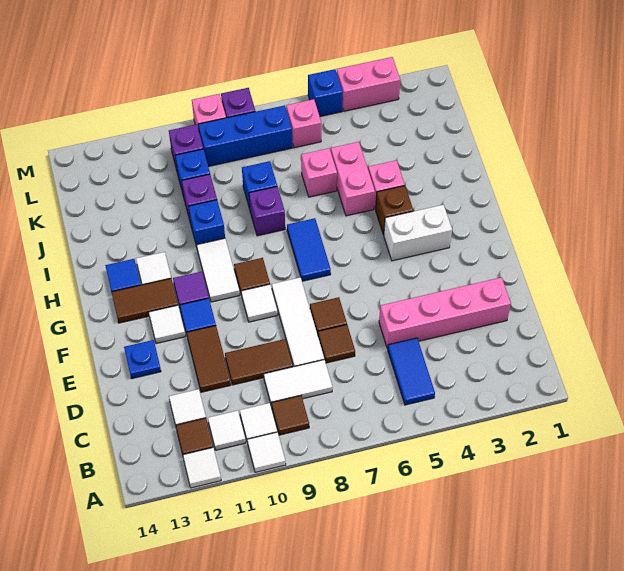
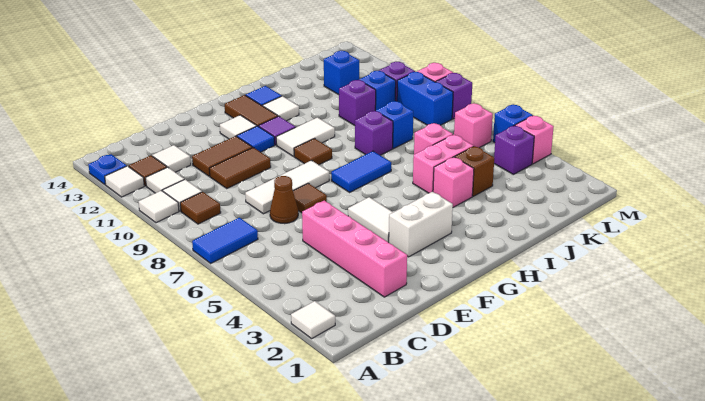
blue 1x2 tile [387,338,435,405] -> blue 1x2 tile moved to [192,218,258,263]
white 1x2 tile [264,360,333,406] -> white 1x2 tile moved to [348,197,393,242]
brown 1x1 tile [318,325,355,363] -> brown 1x1 cone [270,176,298,224]
brown 1x2 tile [225,339,293,385] -> brown 1x2 tile turned to [209,147,271,189]
blue 1x1 plate [124,340,161,379] -> blue 1x1 plate moved to [88,154,126,185]
white 1x1 tile [241,284,278,322] -> white 1x1 tile moved to [291,301,335,339]
white 1x2 brick [384,205,452,261] -> white 1x2 brick turned to [389,192,453,257]
brown 1x1 brick [376,186,413,235] -> brown 1x1 brick moved to [455,146,494,196]
blue 1x1 brick [188,200,225,247] -> blue 1x1 brick moved to [324,51,359,95]
none -> purple 1x1 brick [494,125,534,174]
blue 1x3 brick [198,105,292,167] -> blue 1x2 brick [397,72,453,125]
pink 1x2 brick [337,57,400,111] -> pink 1x1 brick [515,115,554,164]

